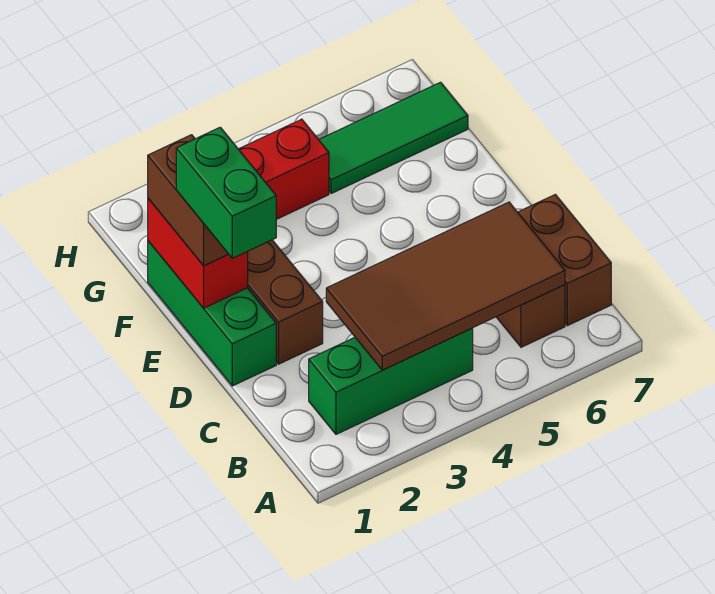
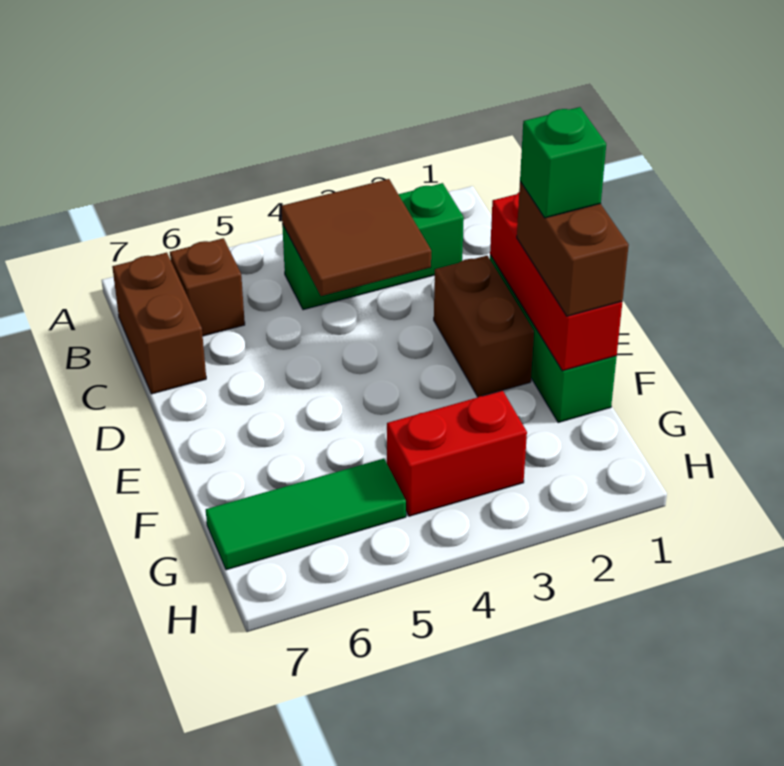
brown 2x4 tile [326,202,565,370] -> brown 2x2 tile [281,179,431,296]
green 1x2 brick [176,127,276,258] -> green 1x1 brick [520,107,606,218]
red 1x2 brick [148,199,248,308] -> red 1x3 brick [490,192,622,371]

